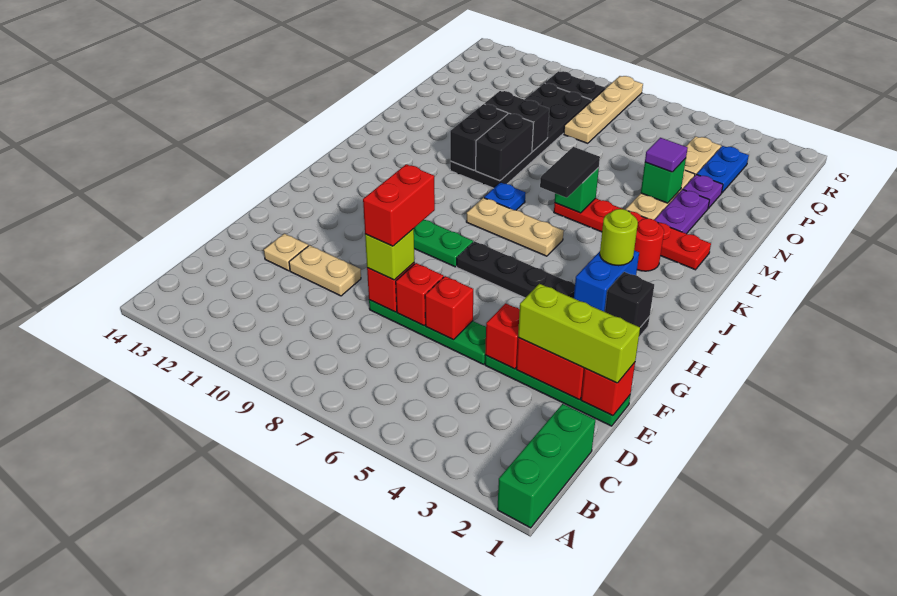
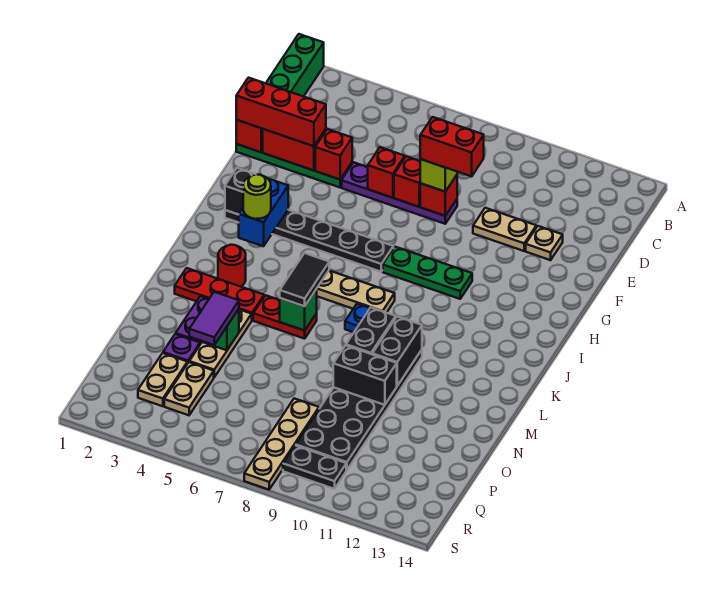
lime 1x3 brick [518,284,640,383] -> red 1x3 brick [236,78,326,146]
green 1x4 plate [369,300,486,364] -> purple 1x4 plate [342,162,457,224]
red 1x2 brick [363,164,435,246] -> red 1x2 brick turned to [420,117,484,176]
purple 1x1 tile [645,138,688,172] -> purple 1x2 tile [189,292,239,345]
blue 1x2 plate [697,146,749,193] -> tan 1x2 plate [138,353,188,406]

